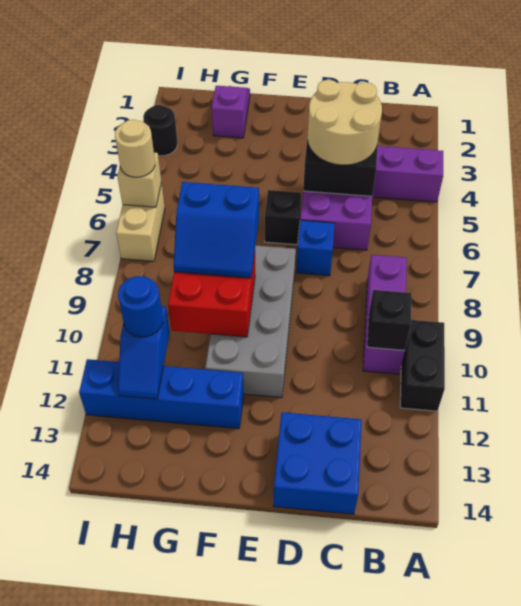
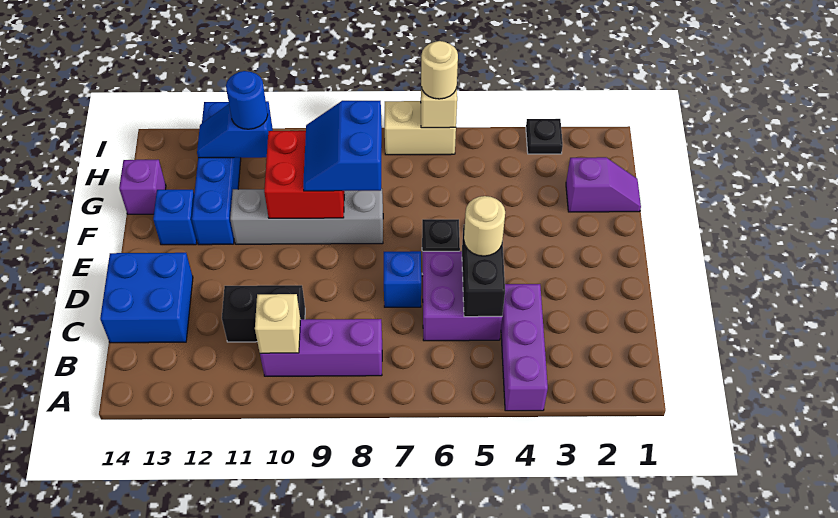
black 1x2 brick [400,320,445,411] -> black 1x2 brick moved to [222,285,305,342]
black 1x1 brick [367,290,411,351] -> tan 1x1 brick [255,294,300,353]
tan 2x2 round brick [307,80,382,165] -> tan 1x1 round brick [464,196,505,256]
grey 2x4 brick [205,245,296,397] -> grey 1x4 brick [230,189,383,244]
none -> blue 1x1 brick [153,190,197,245]
none -> purple 1x1 brick [119,160,166,214]
black 1x1 round brick [143,105,177,156] -> black 1x1 plate [526,119,563,154]

